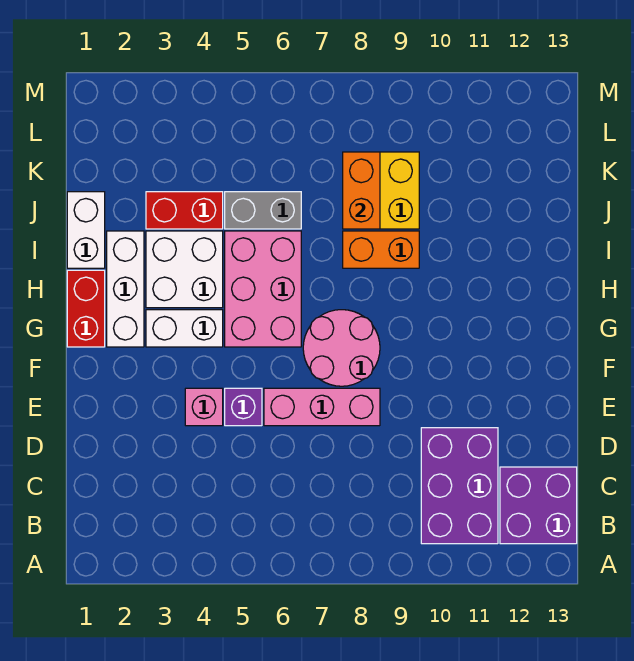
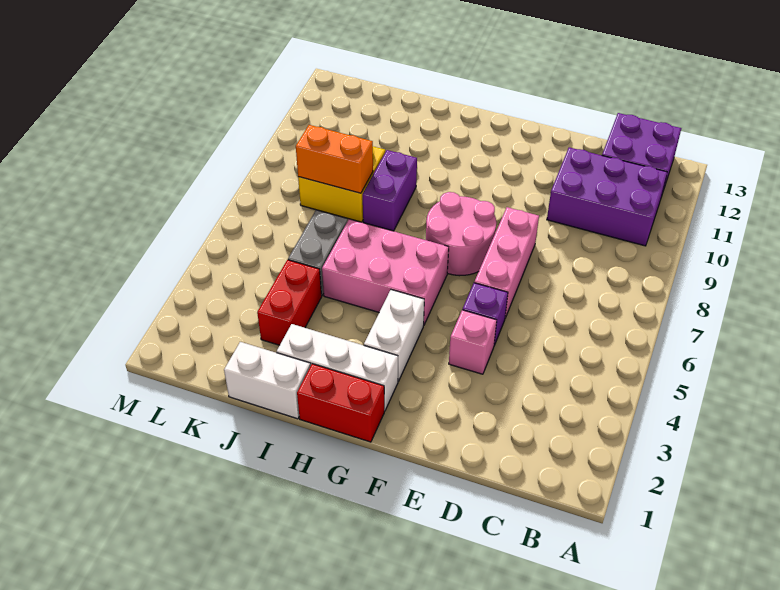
white 2x2 brick [146,231,223,308] -> none
orange 1x2 brick [343,231,419,268] -> purple 1x2 brick [363,150,417,231]

